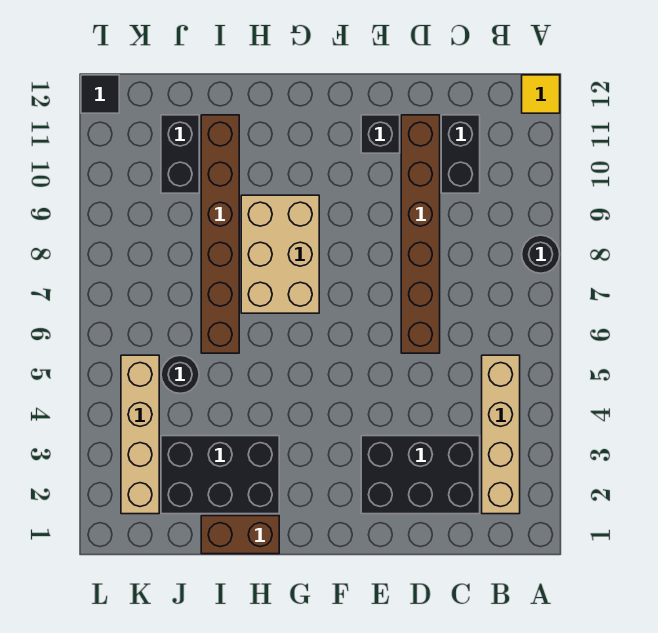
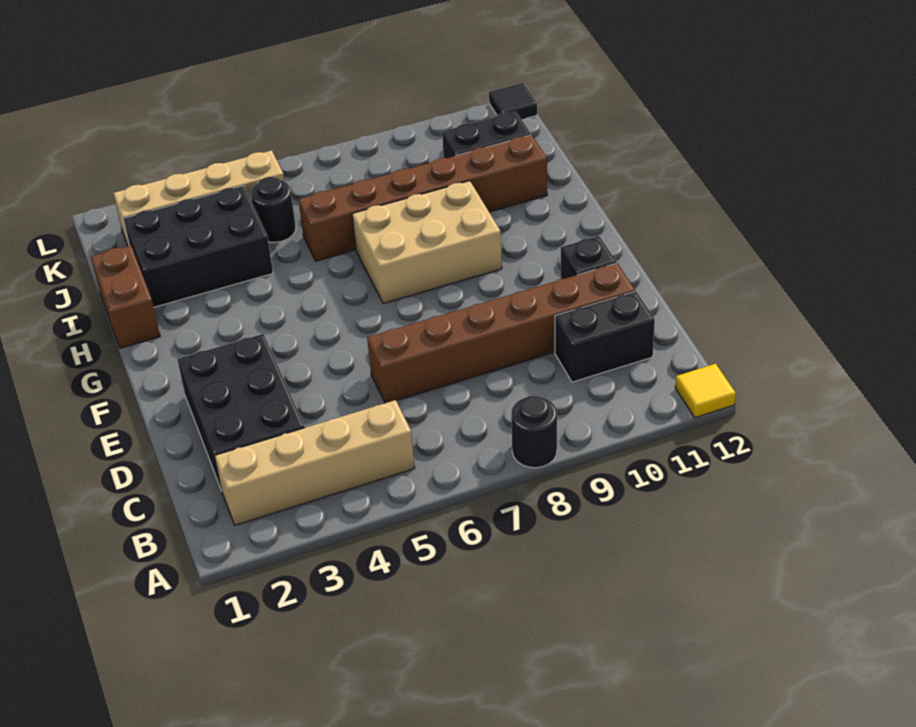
black 2x3 brick [161,436,279,514] -> black 2x3 brick turned to [123,186,273,307]

